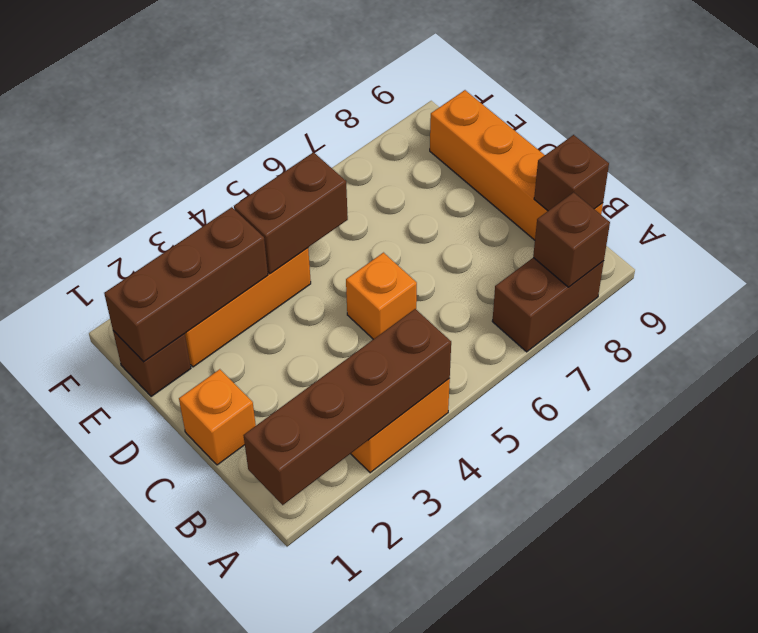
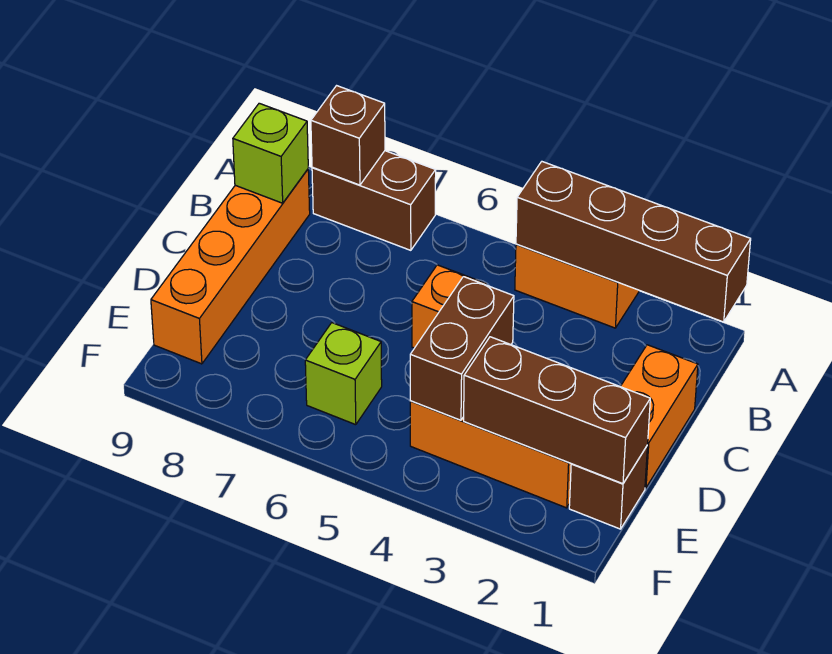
brown 1x1 brick [534,135,609,211] -> lime 1x1 brick [233,103,308,203]
orange 1x1 brick [179,369,256,465] -> orange 1x2 brick [620,345,698,488]
brown 1x2 brick [234,152,348,274] -> brown 1x2 brick turned to [410,277,514,420]
none -> lime 1x1 brick [305,323,382,425]

